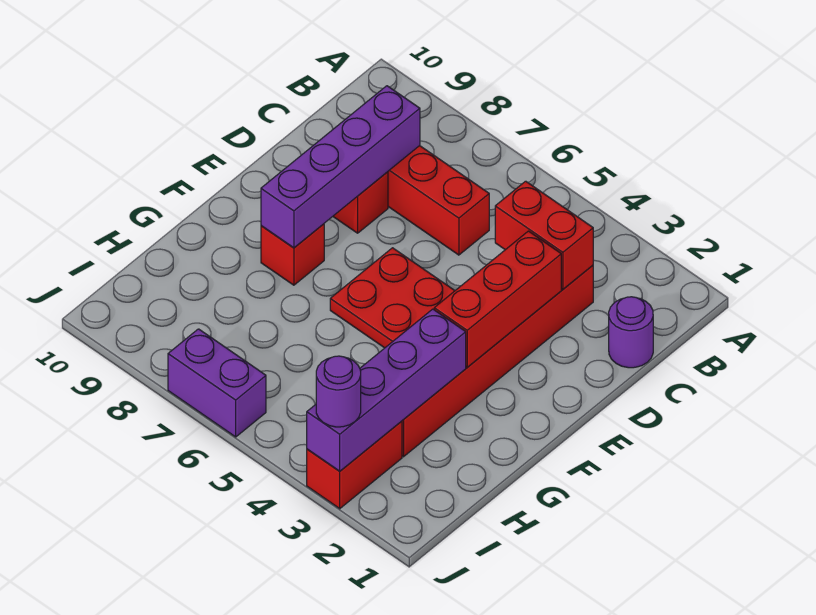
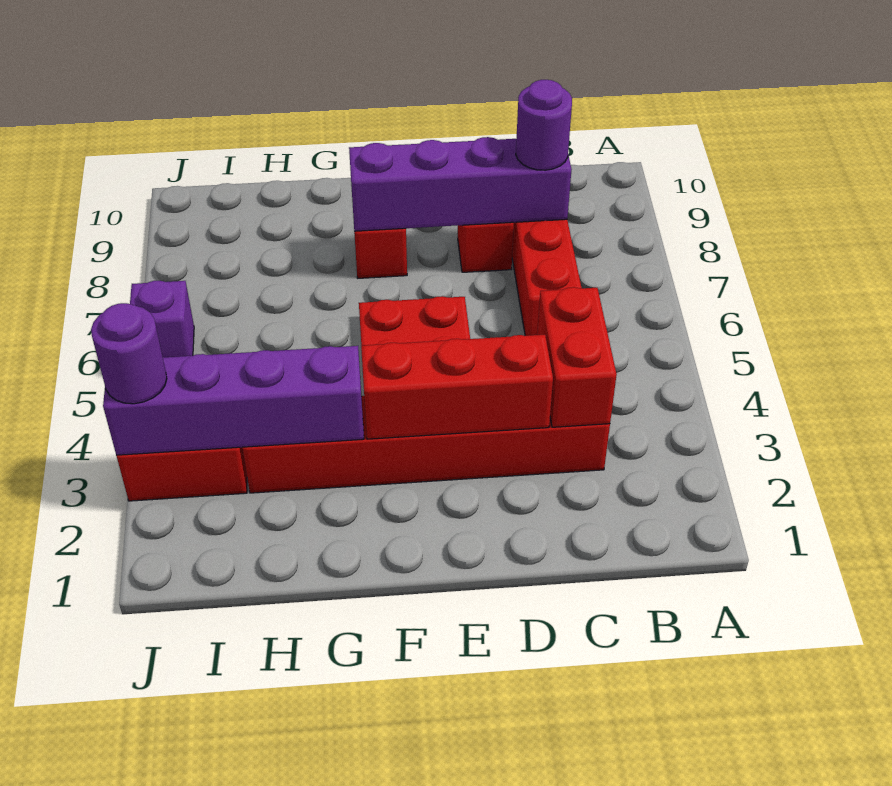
purple 1x1 round brick [609,297,653,368] -> purple 1x1 round brick moved to [516,80,572,170]
purple 1x2 brick [168,329,266,437] -> purple 1x1 brick [130,281,194,357]

